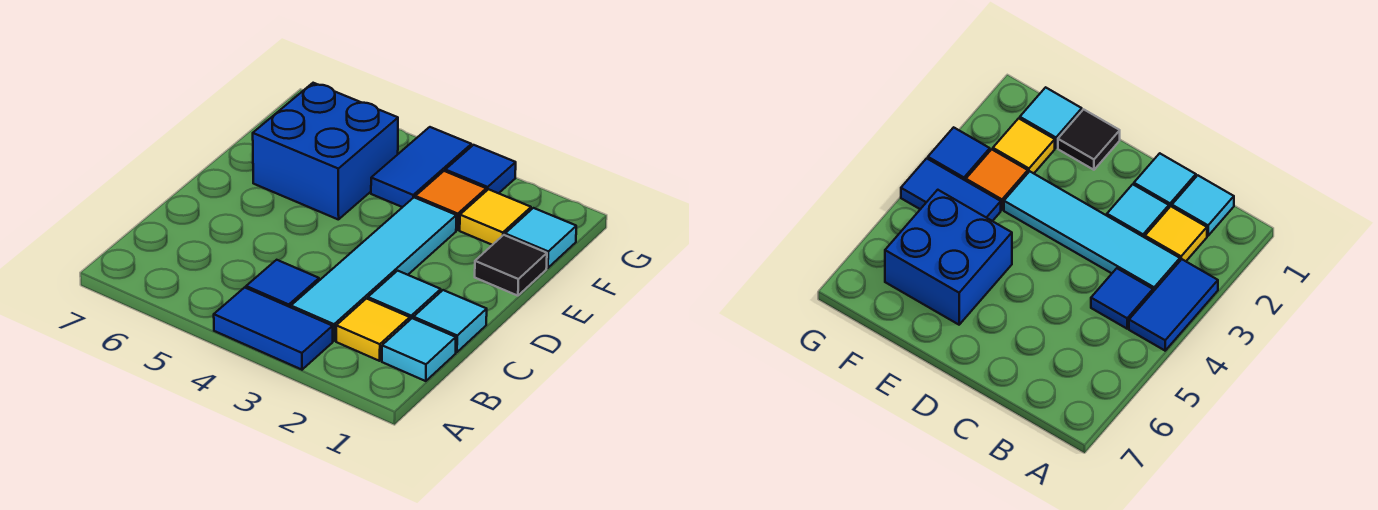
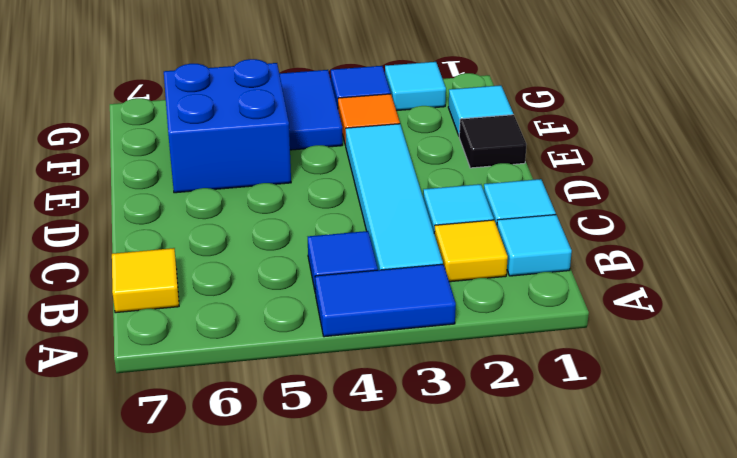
yellow 1x1 tile [460,189,531,245] -> yellow 1x1 tile moved to [112,248,179,313]
none -> cyan 1x1 tile [385,62,446,111]

